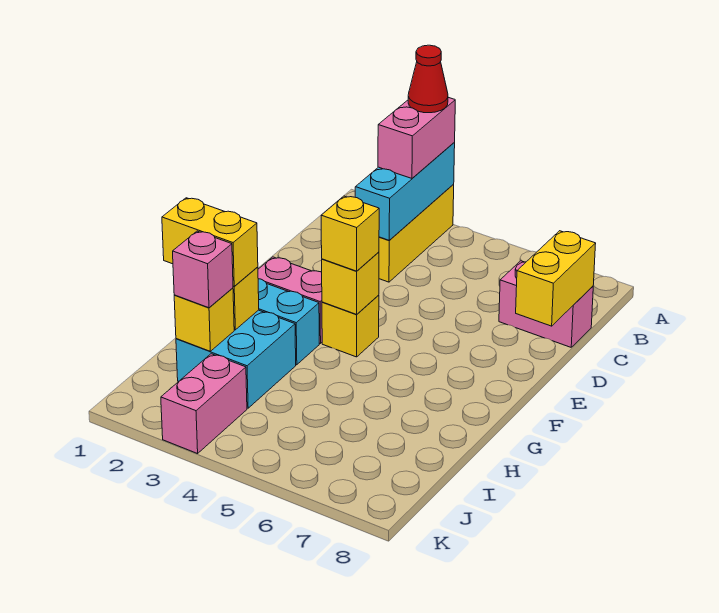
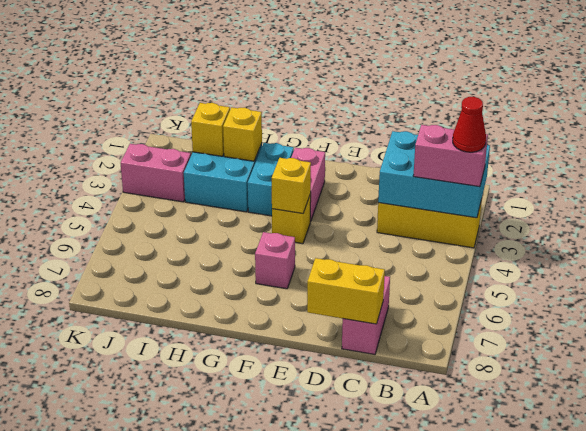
cyan 1x3 brick [355,143,455,240] -> cyan 2x3 brick [378,131,490,218]
yellow 1x1 brick [321,196,379,271] -> none
yellow 1x2 brick [162,198,258,286] -> none
pink 1x1 brick [173,231,233,308] -> pink 1x1 brick moved to [255,232,295,289]

